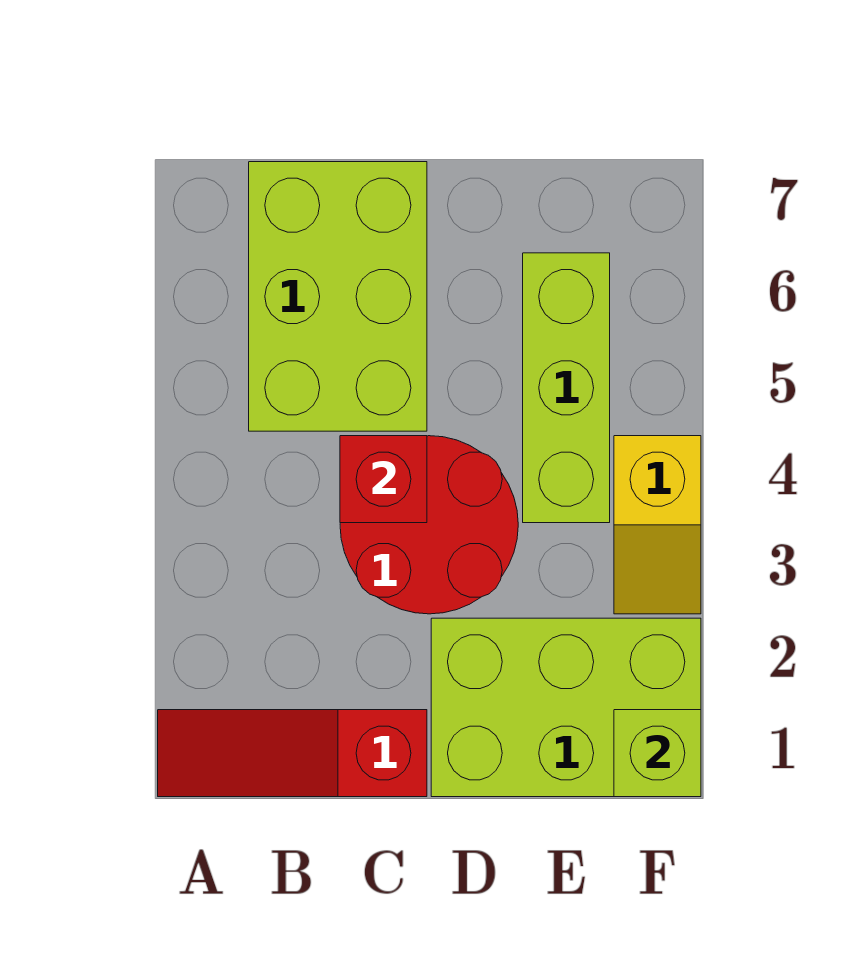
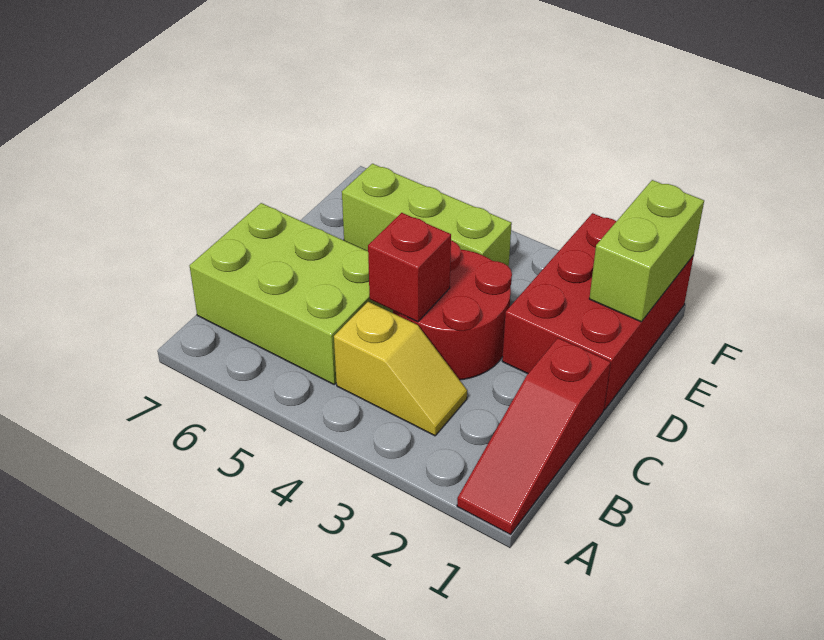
lime 2x3 brick [431,618,701,797] -> red 2x3 brick [502,213,694,410]
lime 1x1 brick [614,710,701,797] -> lime 1x2 brick [589,180,704,322]
yellow 1x2 slope [614,436,701,614] -> yellow 1x2 slope moved to [334,302,467,436]

